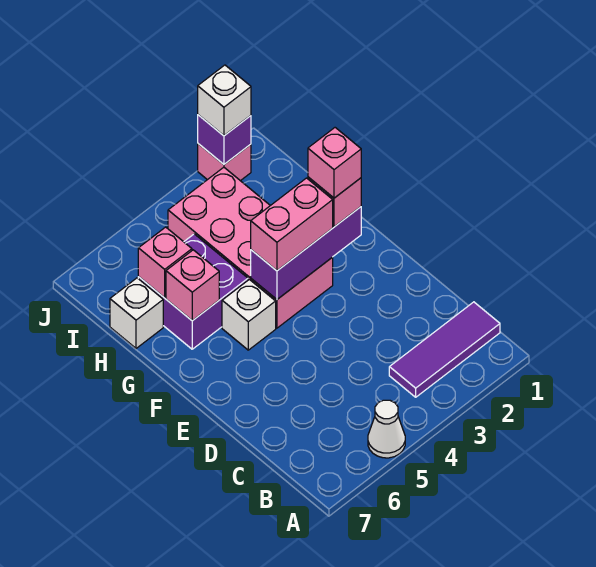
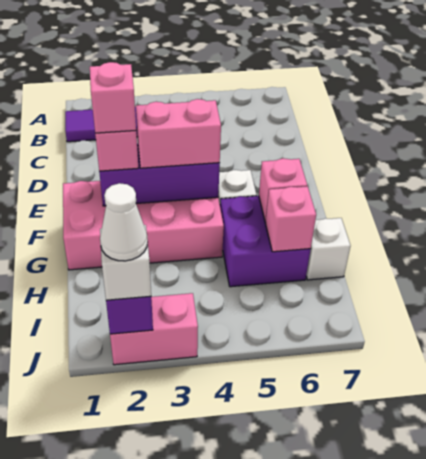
white 1x1 cone [368,400,405,458] -> white 1x1 cone moved to [100,183,148,261]
pink 2x4 brick [168,167,333,328] -> pink 2x4 brick turned to [63,181,224,270]
pink 1x1 brick [198,144,251,181] -> pink 1x2 brick [110,293,198,365]

